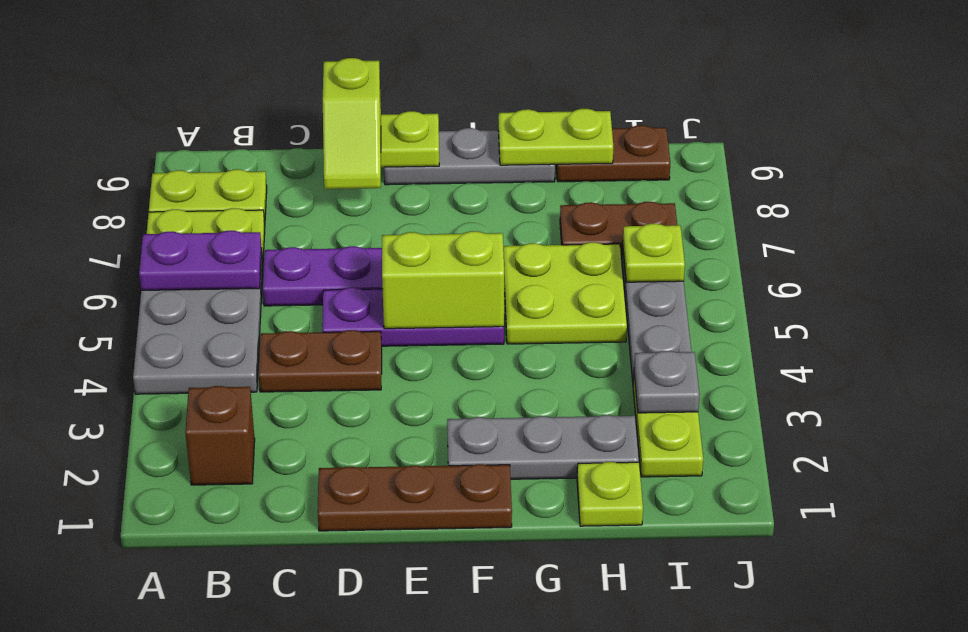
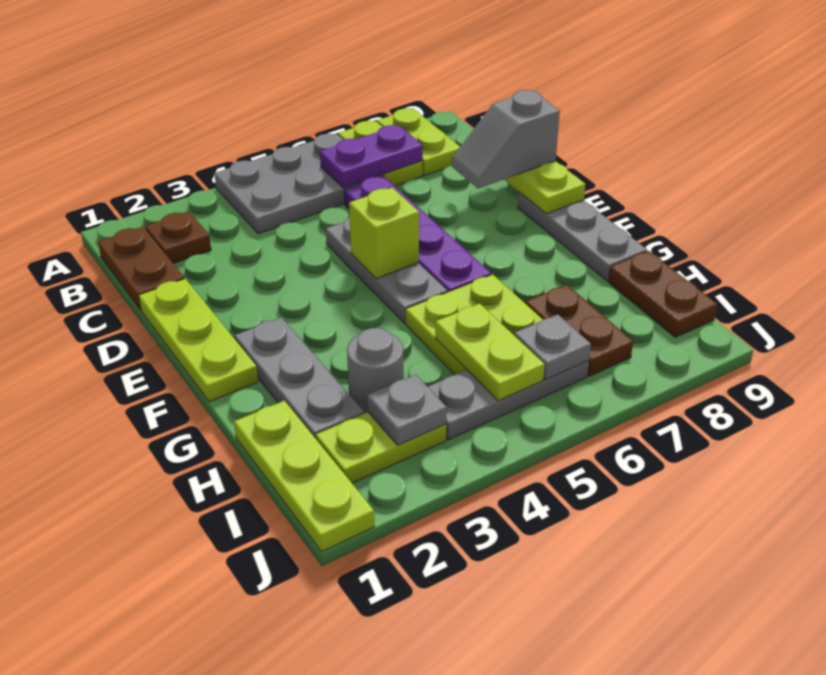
purple 1x2 plate [139,230,262,290] -> purple 1x2 plate turned to [320,125,423,188]
brown 1x1 brick [185,386,255,485] -> brown 1x1 plate [145,211,211,263]
brown 1x2 plate [259,330,382,392] -> brown 1x2 plate moved to [98,227,184,310]
brown 1x3 plate [318,464,512,531] -> lime 1x3 plate [139,279,258,402]
purple 1x3 plate [322,288,504,346] -> grey 1x3 plate [326,217,447,323]
lime 1x2 slope [323,58,381,189] -> grey 1x2 slope [452,90,560,189]
lime 1x2 brick [382,231,504,329] -> lime 1x1 brick [349,188,419,279]
lime 1x2 plate [498,109,613,165] -> lime 1x2 plate moved to [435,303,545,401]
lime 1x1 plate [577,462,643,526] -> lime 1x3 plate [234,401,374,552]
none -> grey 1x1 round brick [347,328,404,414]
lime 1x1 plate [623,224,685,282] -> grey 1x1 plate [514,314,591,380]

